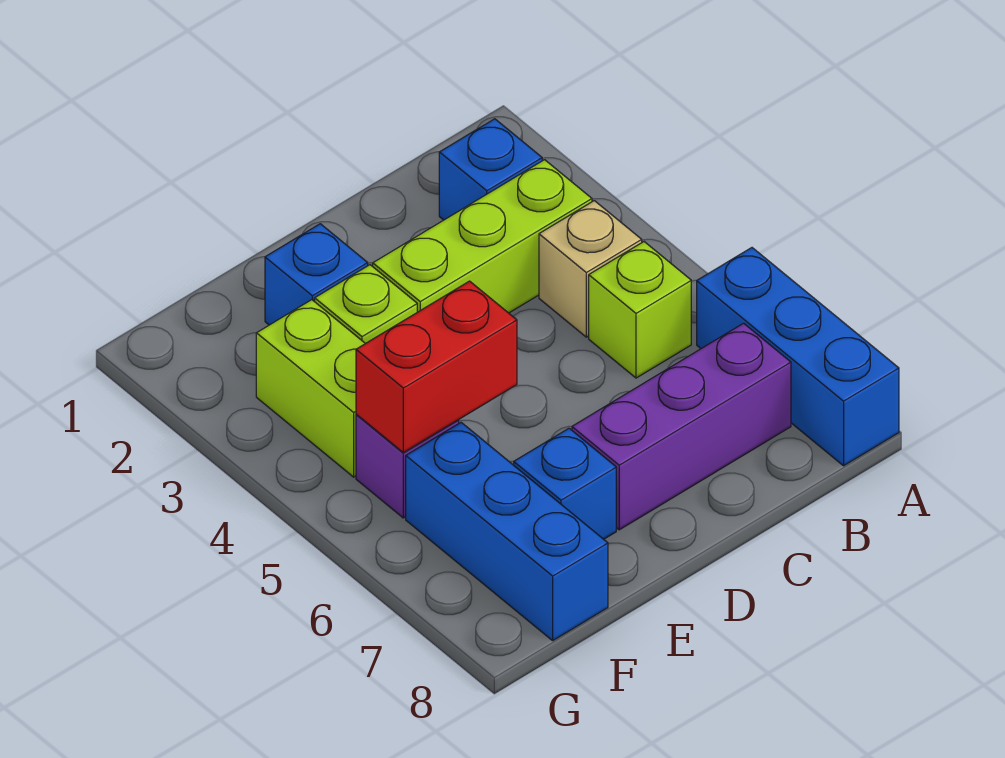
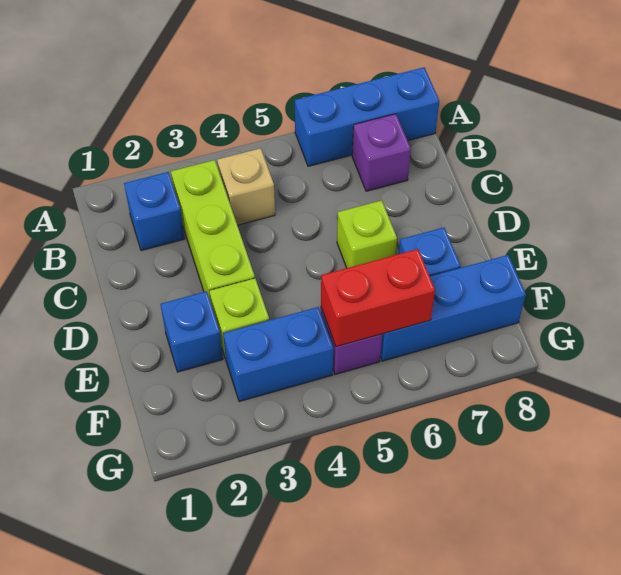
lime 1x1 brick [589,242,691,378] -> lime 1x1 brick moved to [337,200,397,268]
purple 1x3 brick [572,323,791,530] -> purple 1x1 brick [352,114,411,191]
red 1x2 brick [356,281,517,453] -> red 1x2 brick turned to [321,249,435,347]
lime 1x2 brick [256,300,365,477] -> blue 1x2 brick [223,307,333,402]

